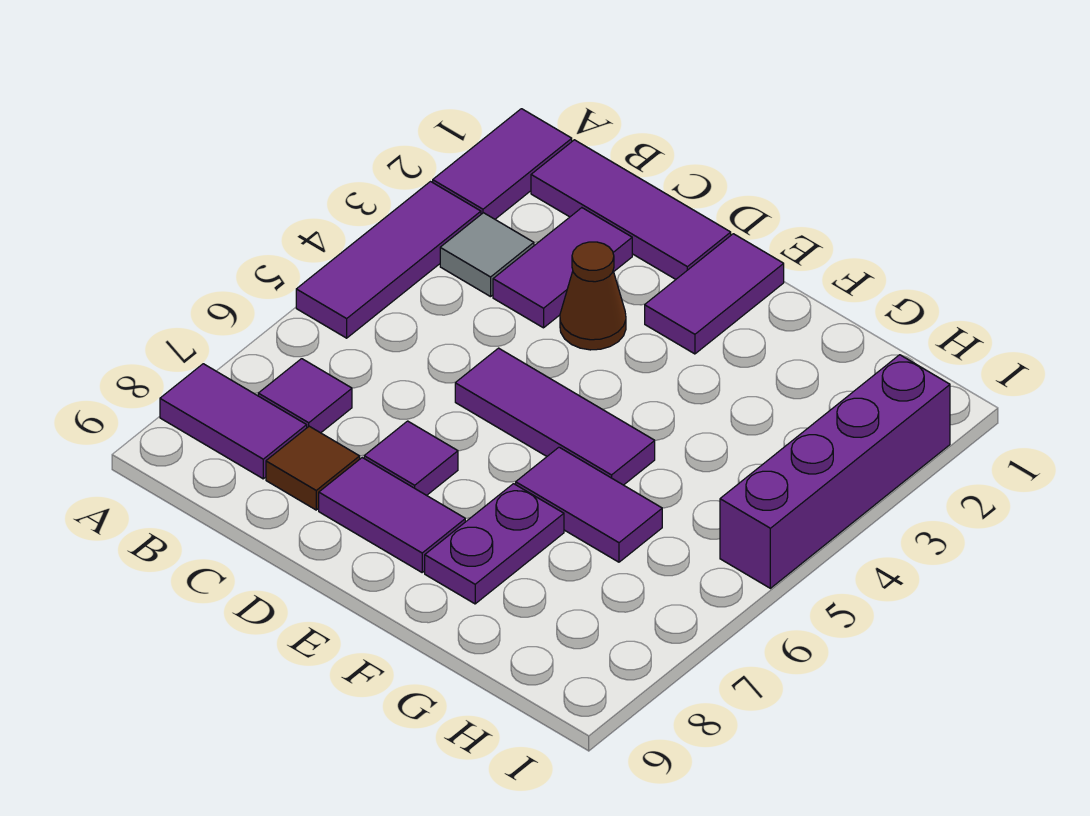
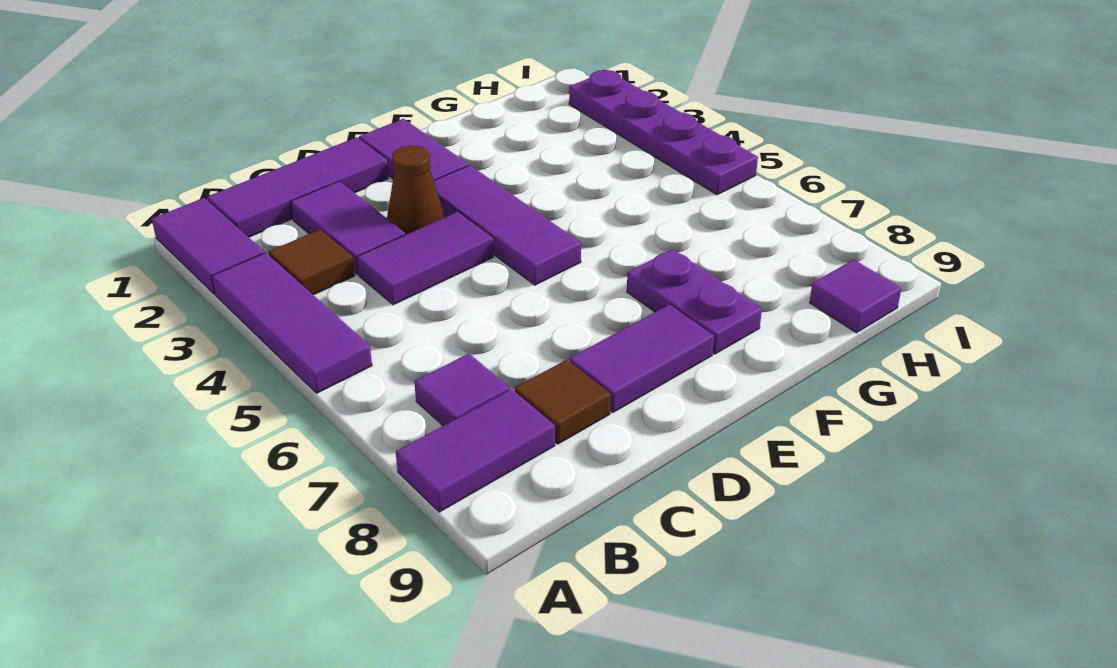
grey 1x1 tile [440,213,534,297] -> brown 1x1 tile [269,230,355,295]
purple 1x3 tile [455,348,655,485] -> purple 1x3 tile turned to [434,165,581,285]
purple 1x1 tile [364,421,458,495] -> purple 1x1 tile moved to [809,260,901,333]
purple 1x2 tile [516,447,662,562] -> purple 1x2 tile moved to [357,212,494,305]
purple 1x4 brick [720,355,950,588] -> purple 1x4 plate [569,70,758,195]

